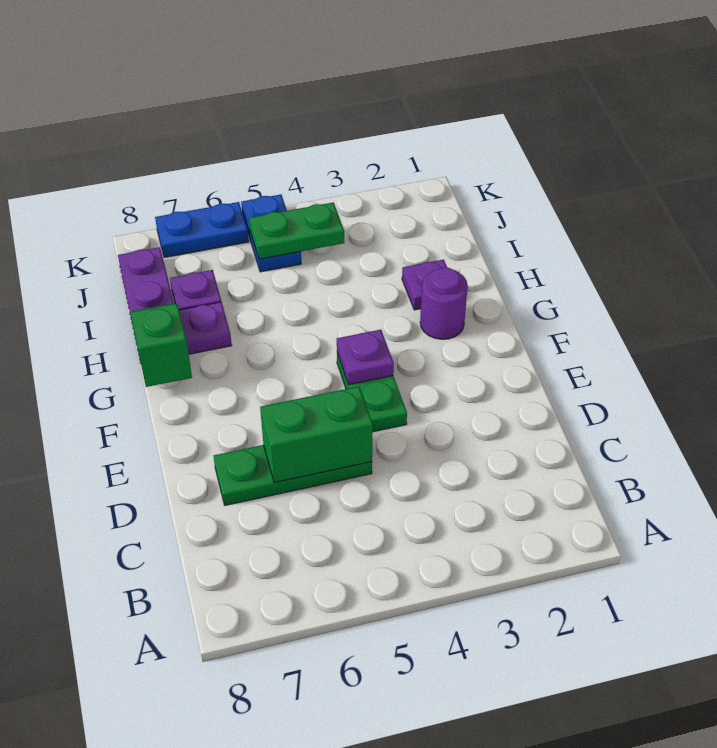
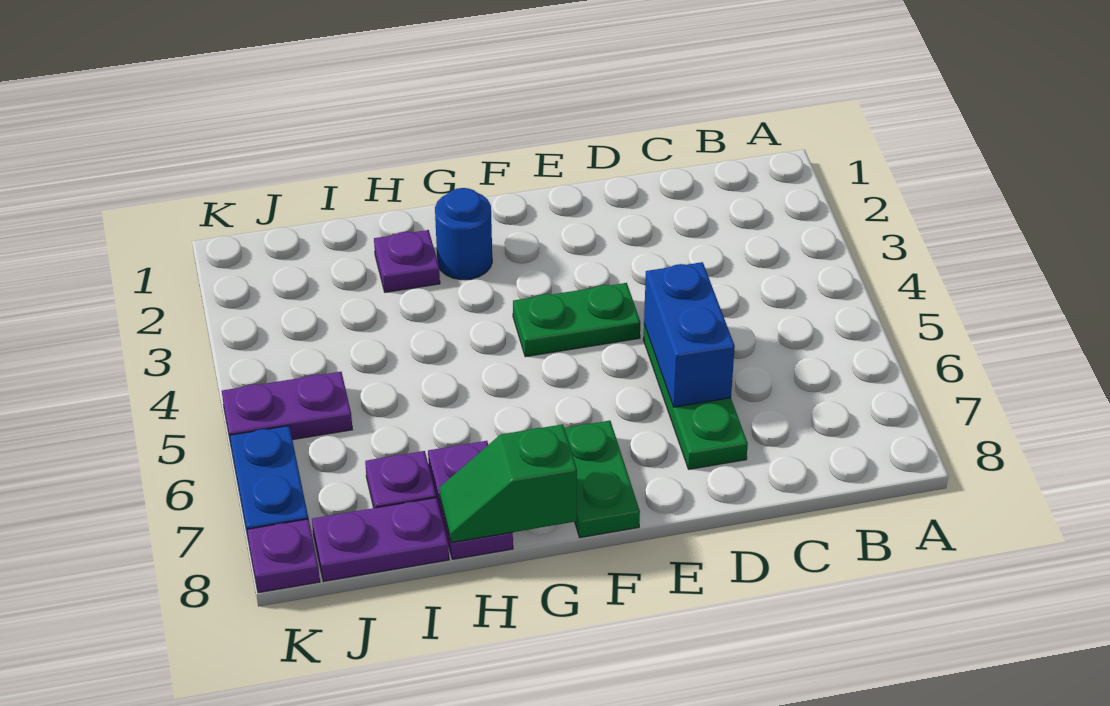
green 1x2 brick [260,386,373,483] -> blue 1x2 brick [644,262,735,407]
purple 1x1 plate [337,330,394,385] -> purple 1x1 plate moved to [247,519,320,593]
purple 1x1 round brick [420,268,468,339] -> blue 1x1 round brick [435,188,492,280]
green 1x2 plate [249,202,344,259] -> green 1x2 plate moved to [564,421,640,538]
blue 1x2 plate [241,195,301,272] -> purple 1x2 plate [222,372,353,443]

